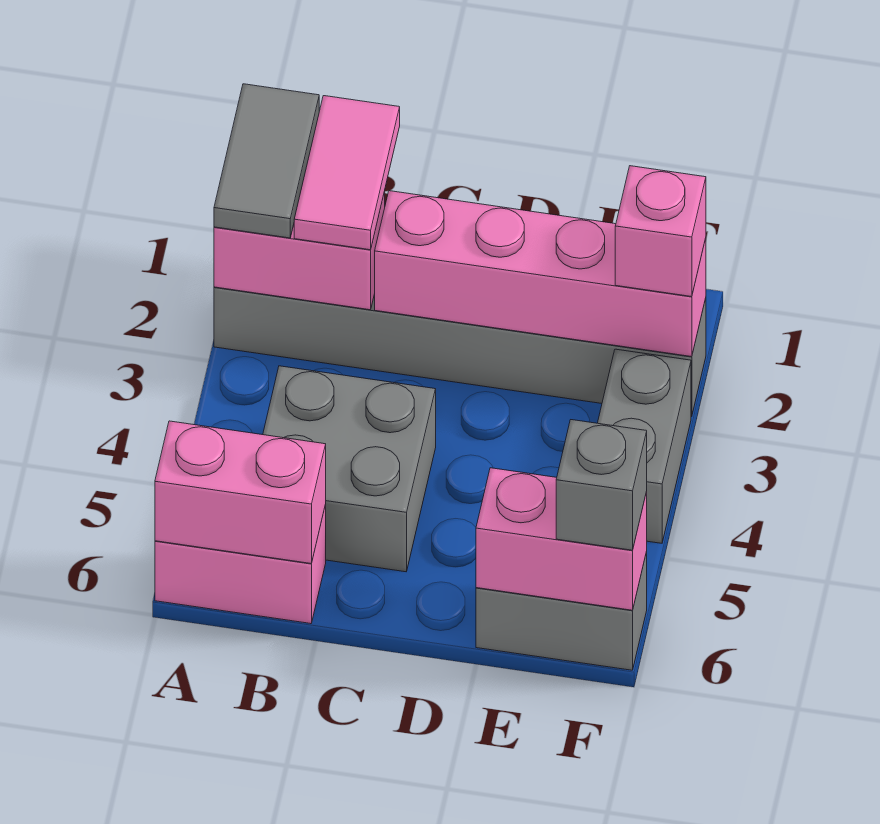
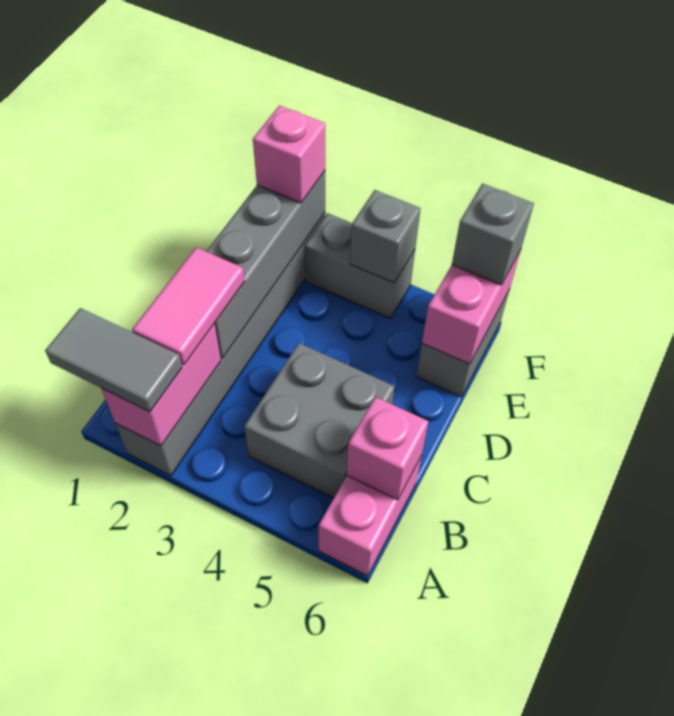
pink 1x2 brick [155,421,326,564] -> pink 1x1 brick [347,397,429,500]
pink 1x2 tile [294,96,400,250] -> pink 1x2 tile turned to [132,247,245,365]
pink 1x4 brick [375,191,706,357] -> grey 1x4 brick [206,171,325,358]
none -> grey 1x1 brick [350,190,421,283]

